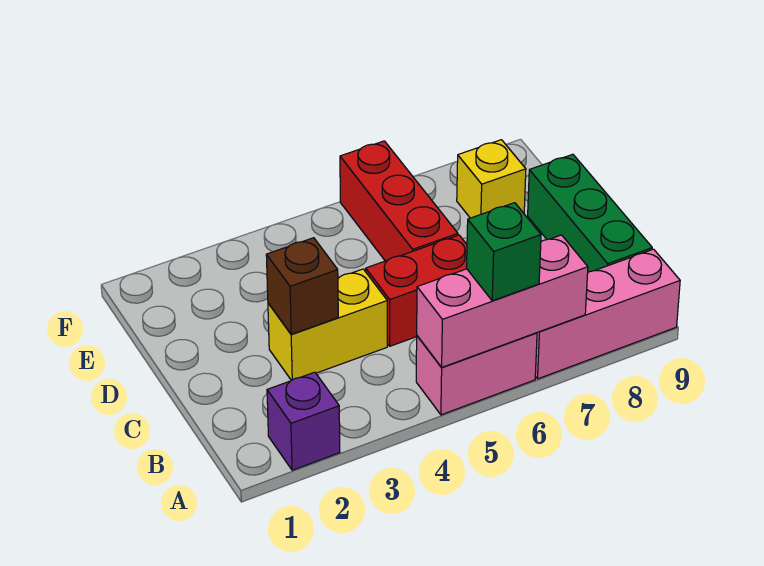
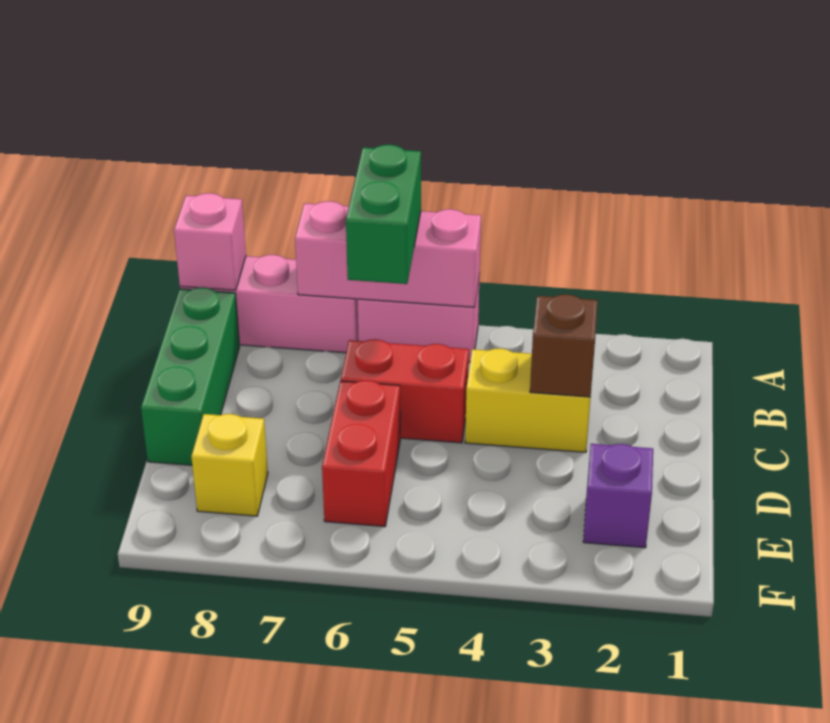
purple 1x1 brick [267,372,340,470] -> purple 1x1 brick moved to [583,444,653,548]
green 1x1 brick [467,203,541,301] -> green 1x2 brick [346,145,421,284]
none -> pink 1x1 brick [174,193,246,290]
red 1x3 brick [340,141,458,261] -> red 1x2 brick [322,381,400,527]

